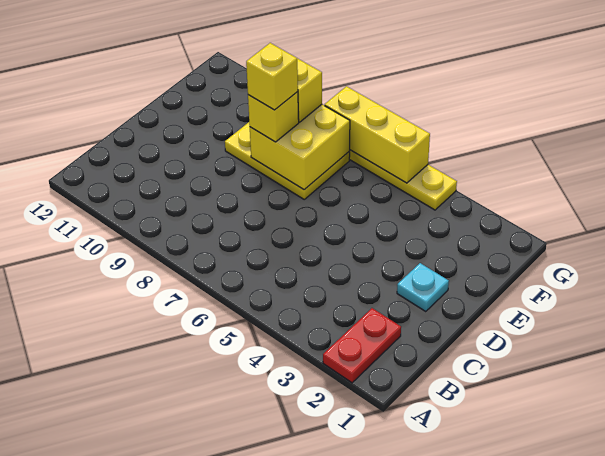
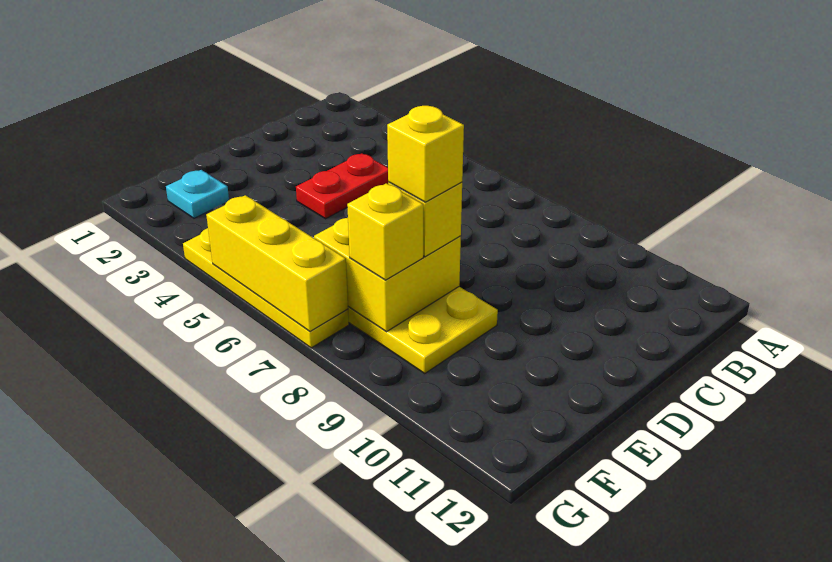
red 1x2 plate [323,308,401,383] -> red 1x2 plate moved to [296,153,388,219]
cyan 1x1 plate [397,263,449,312] -> cyan 1x1 plate moved to [166,170,229,218]

